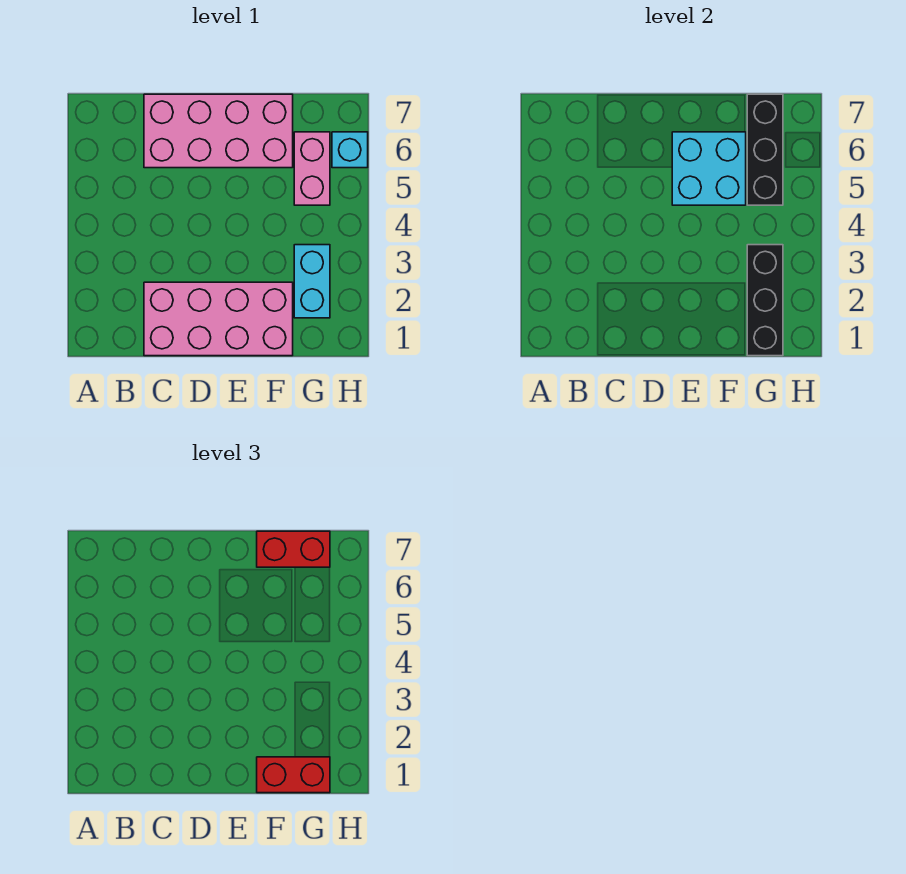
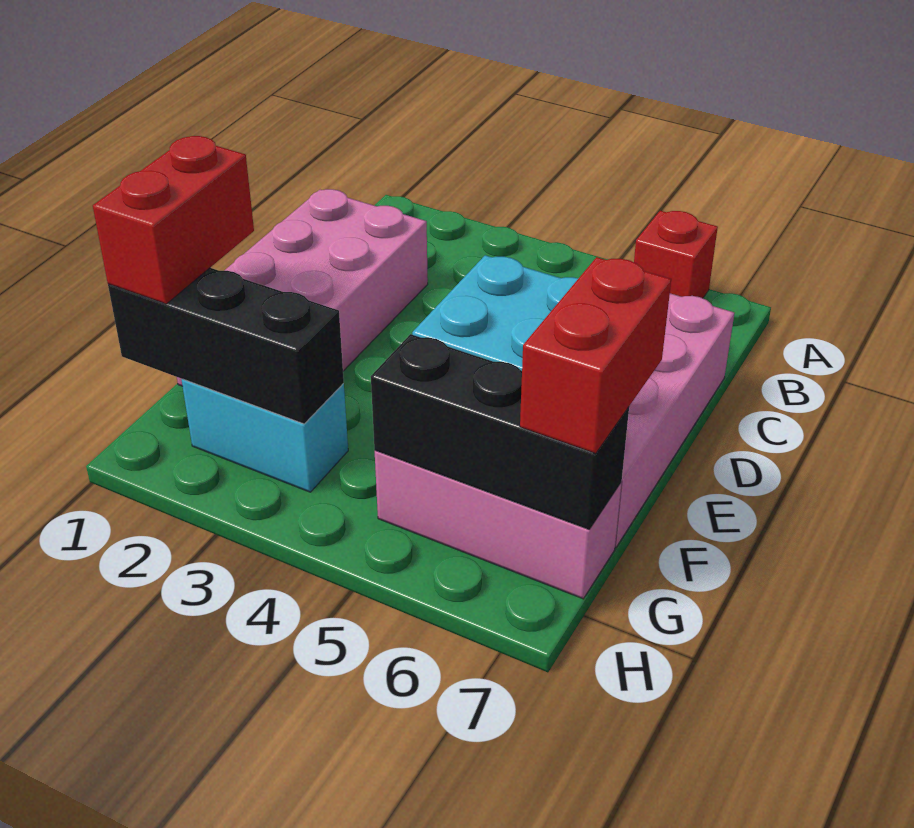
none -> red 1x1 brick [634,211,718,298]
pink 1x2 brick [294,132,330,205] -> pink 1x3 brick [375,450,621,599]
cyan 1x1 brick [332,132,368,168] -> none

